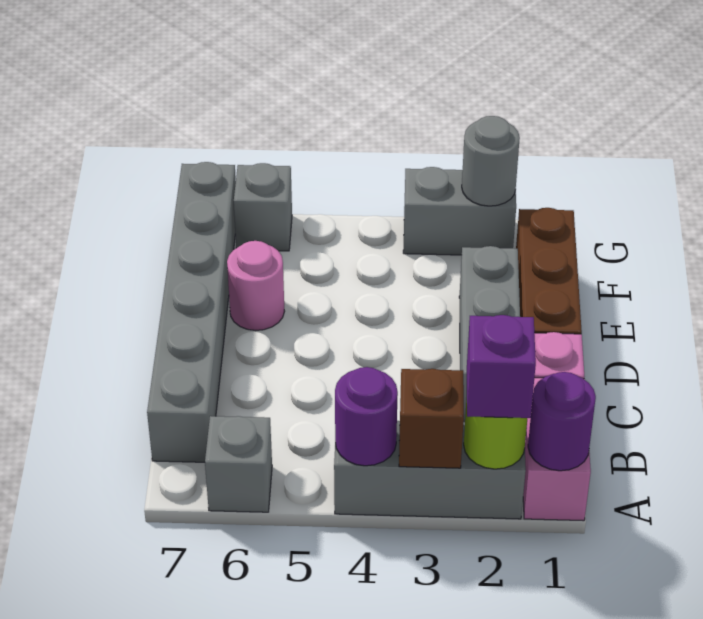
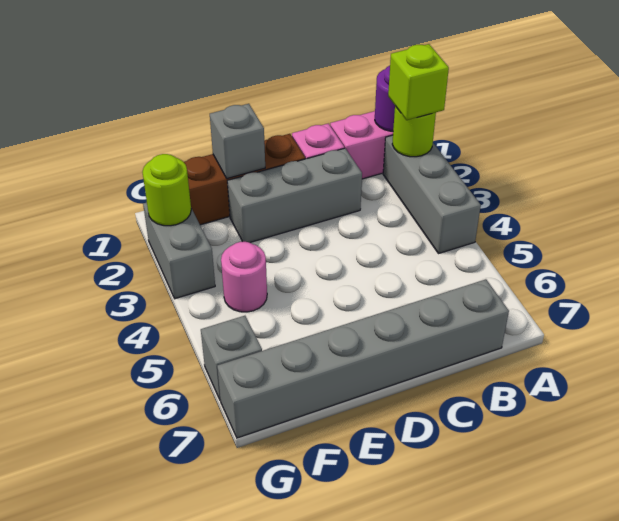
purple 1x1 brick [467,315,536,418] -> lime 1x1 brick [388,44,449,120]
brown 1x1 brick [399,369,464,468] -> none
purple 1x1 round brick [335,367,398,466] -> none
grey 1x1 brick [205,416,272,512] -> grey 1x1 brick moved to [210,104,265,178]
pink 1x1 round brick [227,241,285,330] -> pink 1x1 round brick moved to [221,242,267,312]
grey 1x1 round brick [462,116,520,206] -> lime 1x1 round brick [143,154,191,226]

